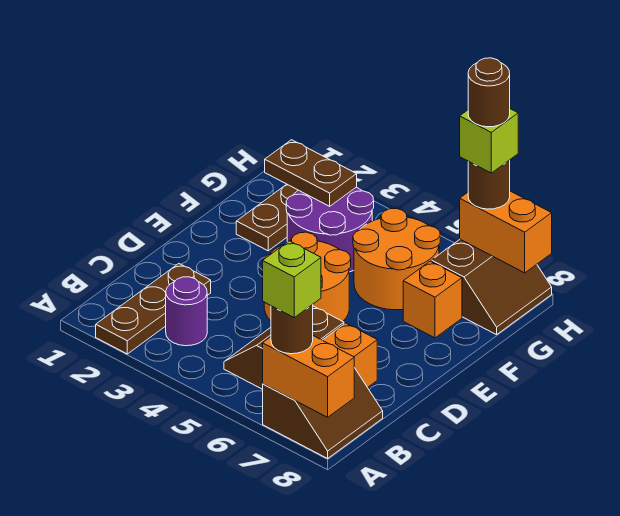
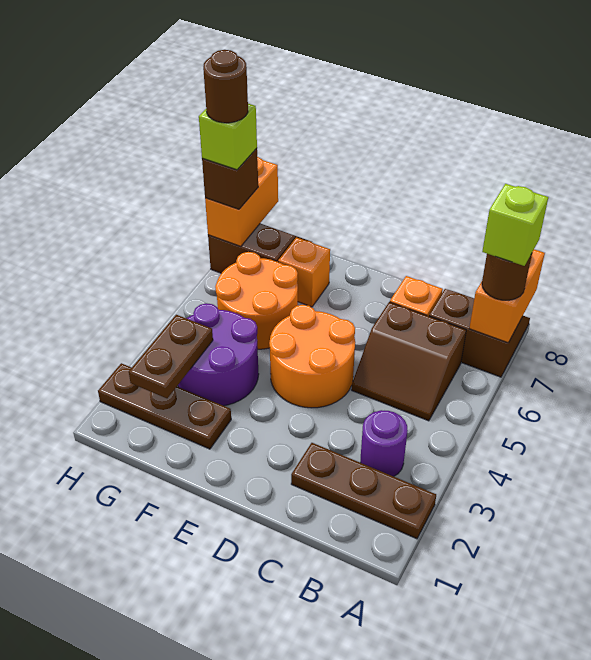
brown 1x1 round brick [468,160,510,209] -> brown 1x1 brick [202,148,258,209]

